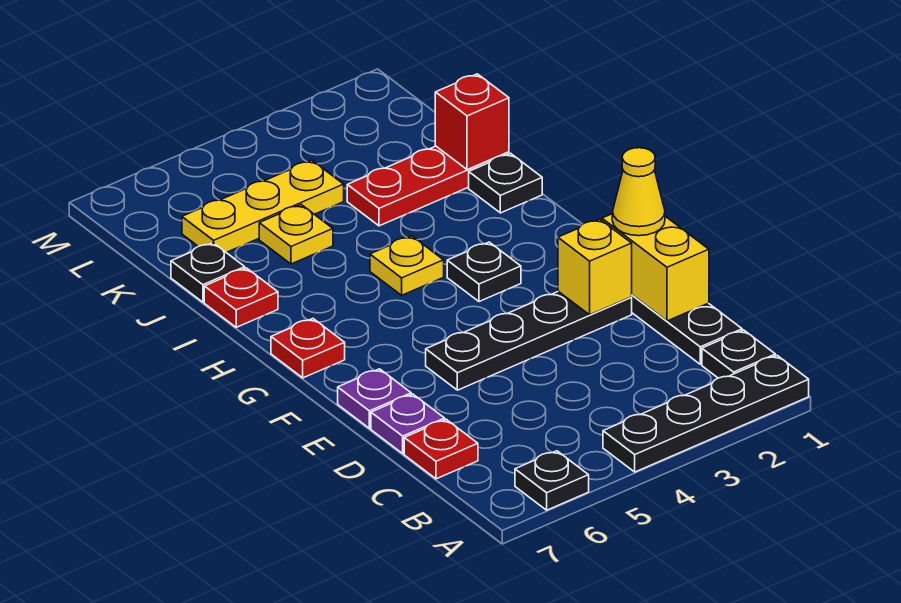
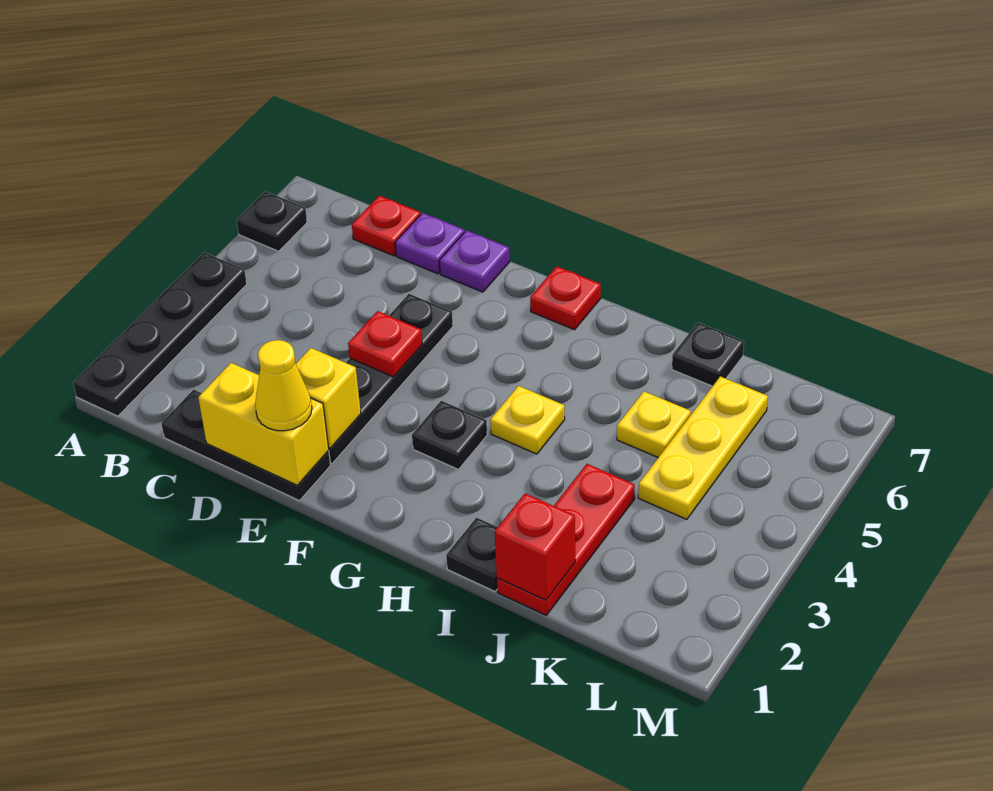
black 1x1 plate [702,330,775,378] -> none
red 1x1 plate [204,268,278,327] -> red 1x1 plate moved to [348,311,422,377]

